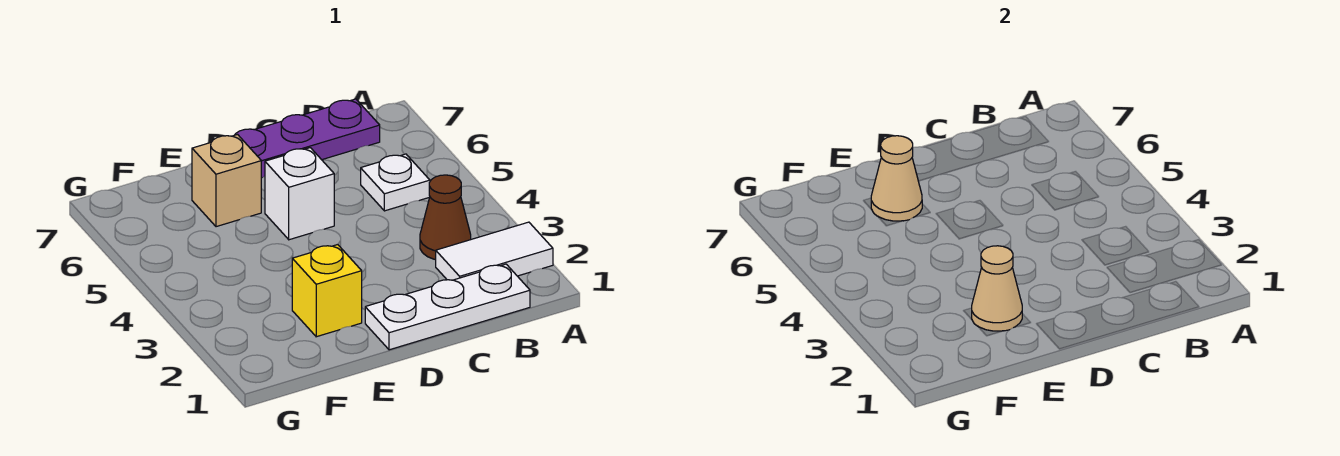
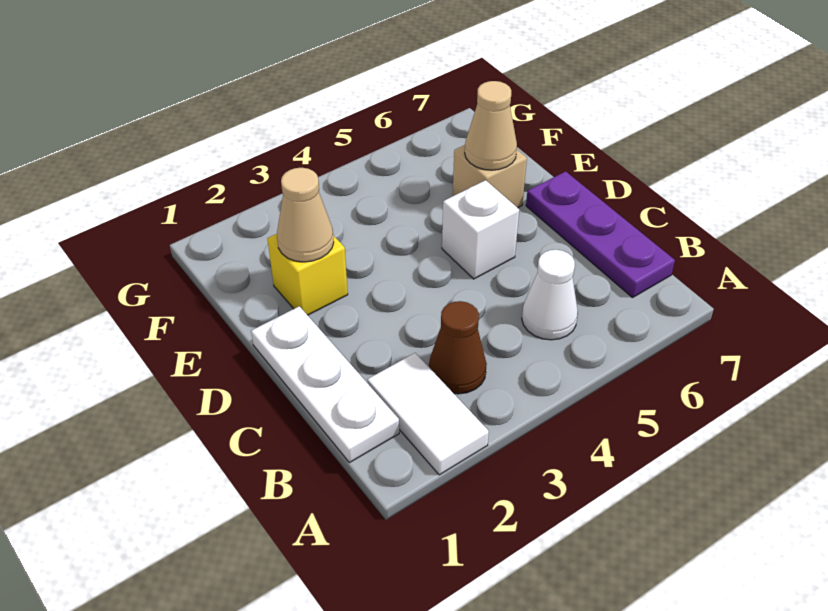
white 1x1 plate [361,154,430,211] -> white 1x1 cone [522,250,578,340]

